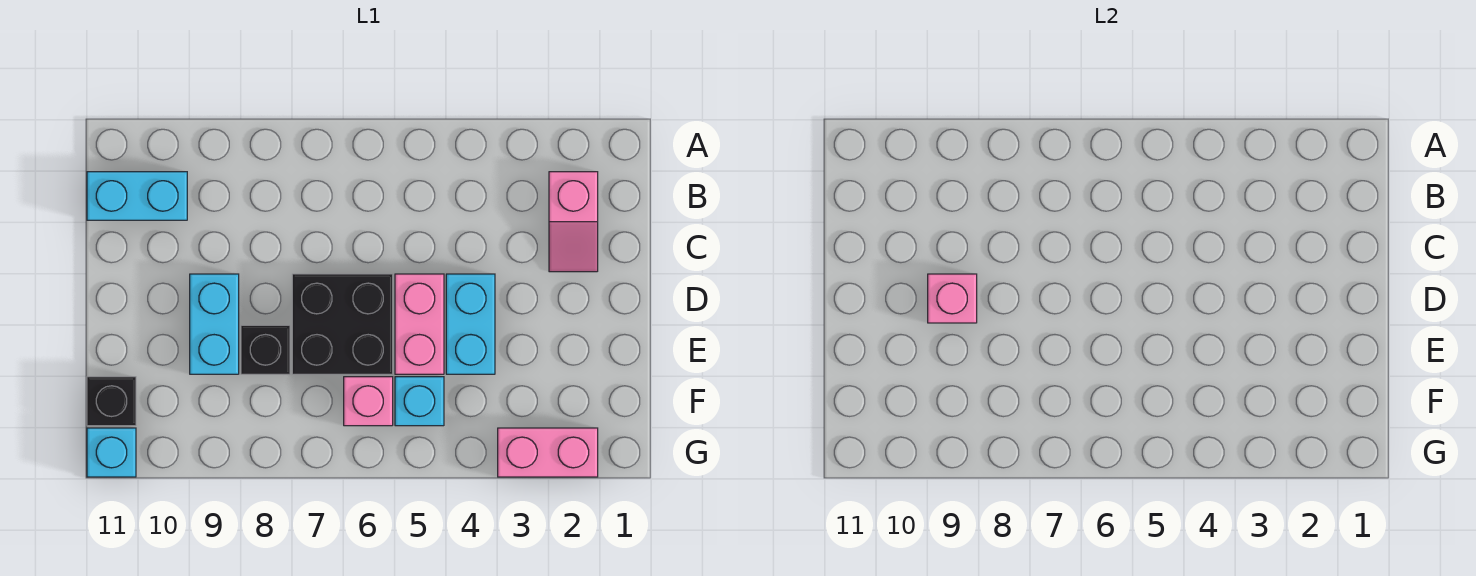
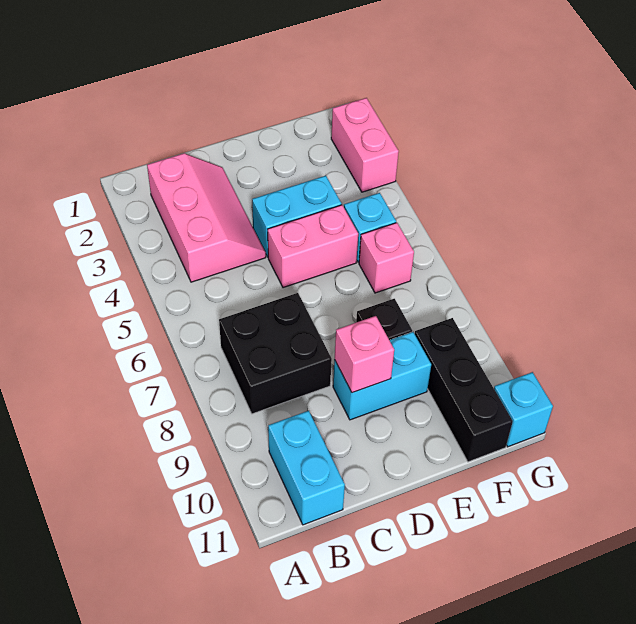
pink 1x2 slope [549,172,598,272] -> pink 2x3 slope [147,153,266,282]
black 2x2 brick [292,274,393,374] -> black 2x2 brick moved to [219,293,332,414]
black 1x1 brick [87,377,136,426] -> black 1x3 brick [415,318,513,462]

